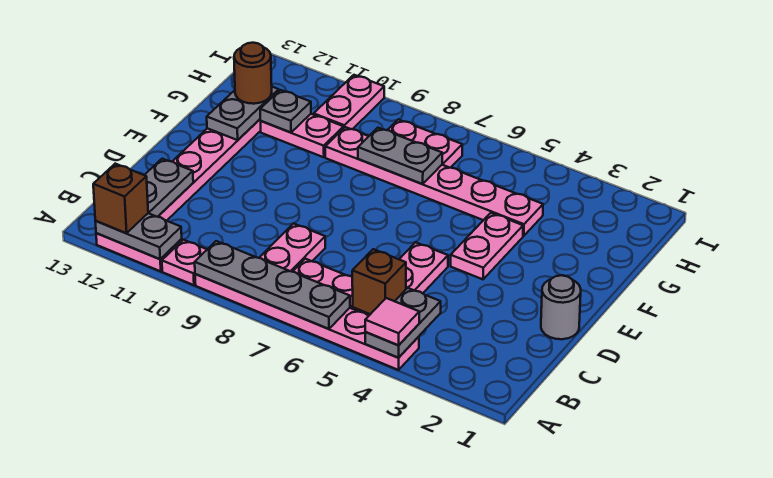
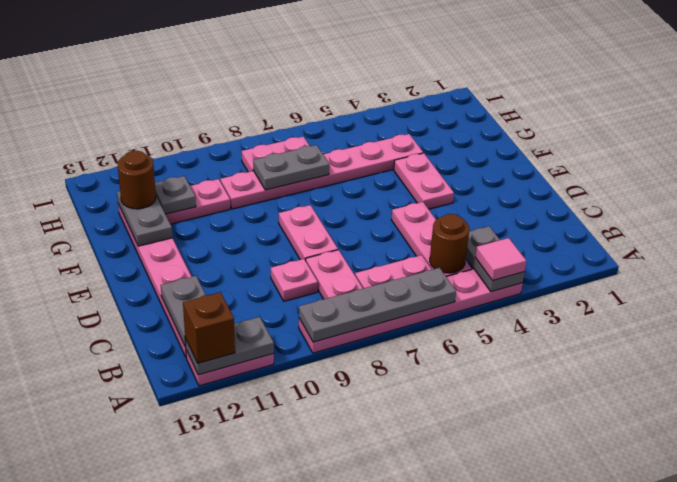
pink 1x1 plate [162,240,207,285] -> pink 1x1 plate moved to [271,259,318,301]
brown 1x1 brick [352,249,406,314] -> brown 1x1 round brick [430,214,469,273]
grey 1x1 round brick [541,275,581,339] -> none
pink 1x2 plate [314,75,384,129] -> pink 1x2 plate moved to [279,205,338,261]

